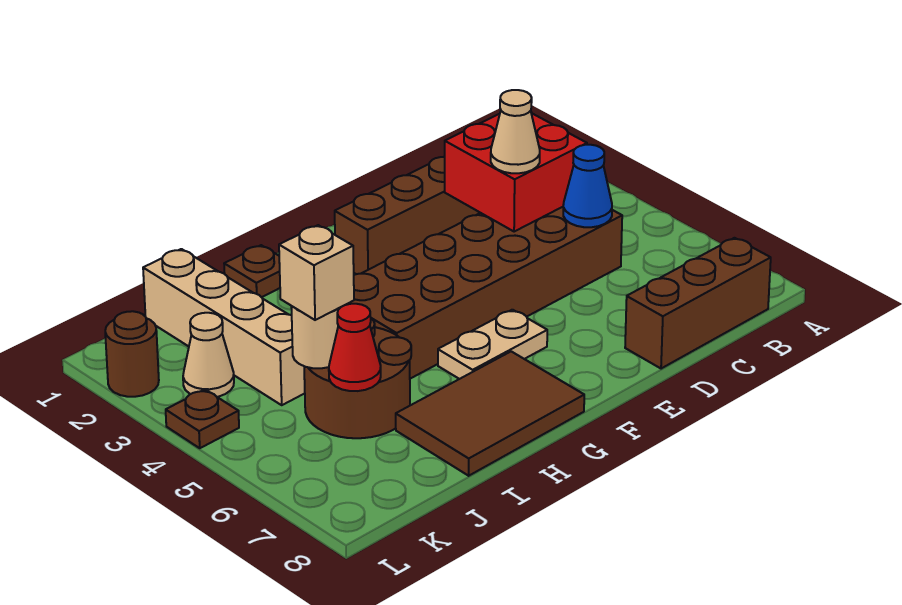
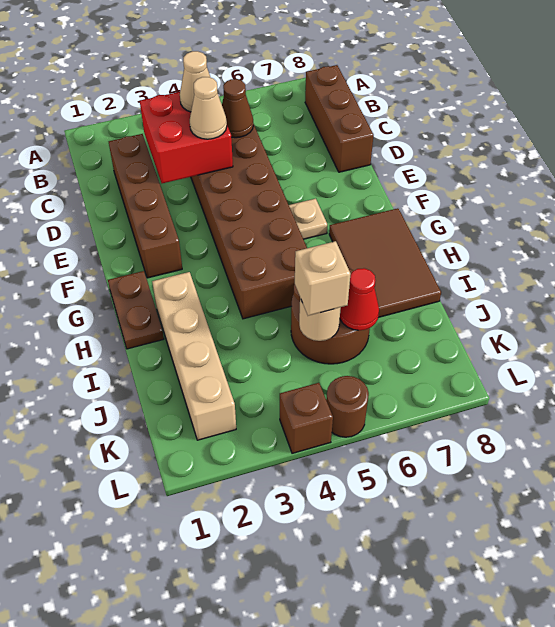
blue 1x1 cone [563,145,612,227] -> brown 1x1 cone [222,79,253,138]
tan 1x2 plate [438,310,547,379] -> tan 1x1 plate [289,199,327,239]
brown 1x1 plate [224,245,280,297] -> brown 1x2 plate [108,271,164,349]
tan 1x4 brick [143,249,305,405] -> tan 1x4 brick turned to [152,272,236,440]
tan 1x1 cone [183,313,234,397] -> tan 1x1 cone moved to [180,51,211,112]
brown 1x1 round brick [105,311,159,397] -> brown 1x1 round brick moved to [326,376,369,437]
brown 1x1 plate [166,389,239,448] -> brown 1x1 brick [280,383,333,453]

